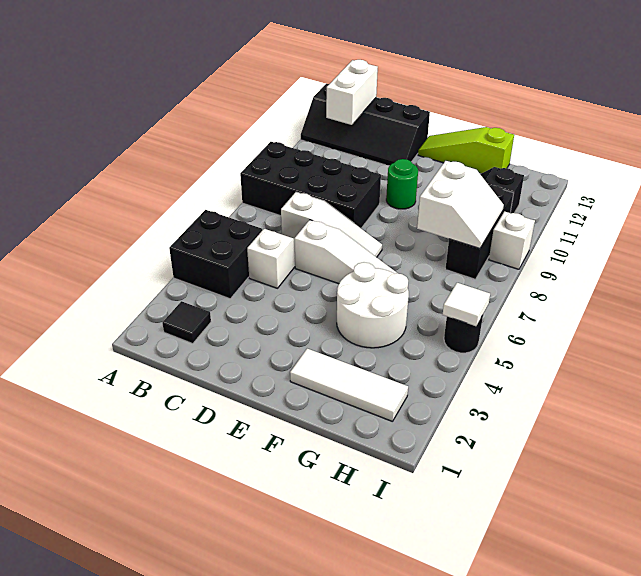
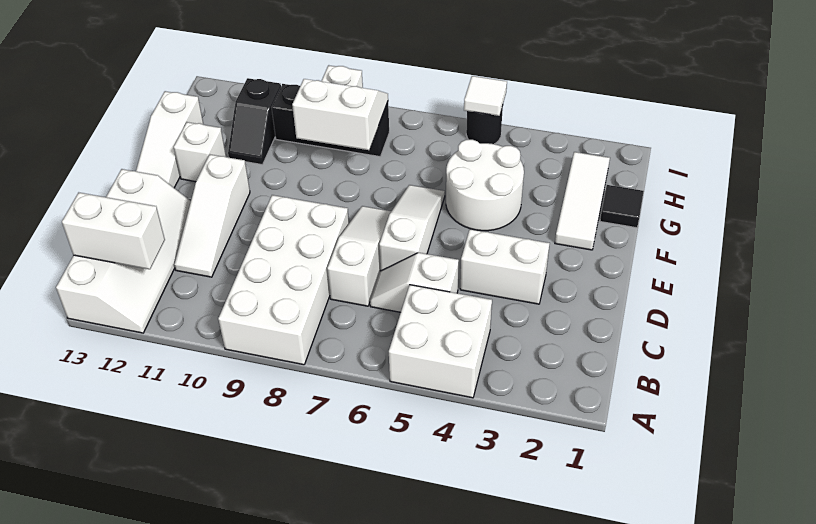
black 2x2 brick [169,210,262,299] -> white 2x2 brick [389,285,492,398]
black 2x4 brick [240,142,381,228] -> white 2x4 brick [218,195,349,365]
black 2x4 slope [301,84,430,165] -> white 2x4 slope [56,169,191,333]
black 1x1 tile [162,301,211,344] -> black 1x1 tile moved to [600,185,644,228]
none -> white 1x3 slope [174,155,250,277]
none -> white 1x2 brick [460,229,550,304]
green 1x1 round brick [386,159,418,209] -> none
lime 1x3 slope [418,127,514,173] -> white 1x3 slope [136,91,203,188]
none -> white 1x1 brick [174,122,226,182]

